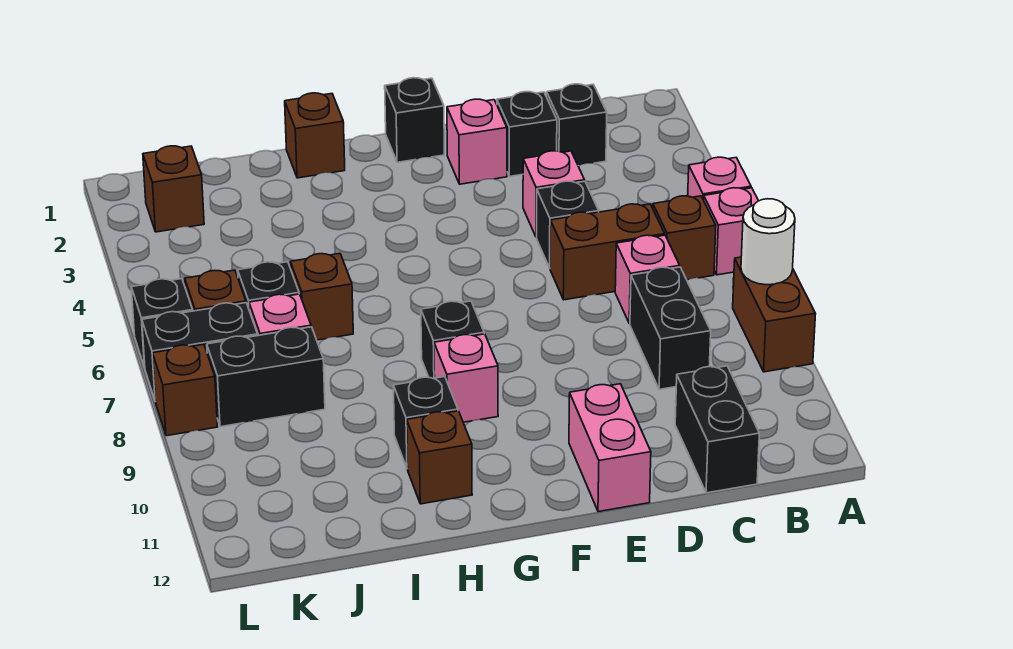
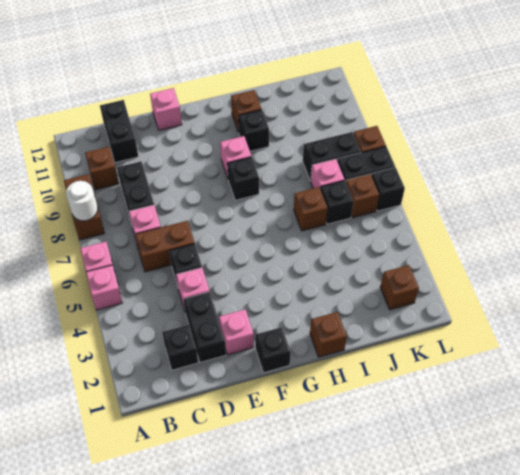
brown 1x1 brick [653,196,716,280] -> brown 1x1 brick moved to [85,147,119,190]
black 1x1 brick [497,92,557,176] -> black 1x2 brick [183,292,226,362]
pink 1x2 brick [569,384,651,512] -> pink 1x1 brick [150,88,182,130]

